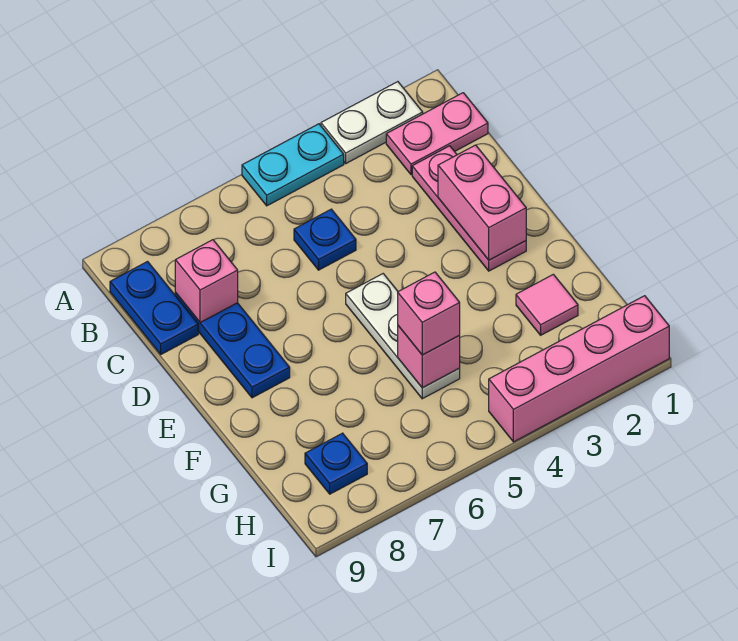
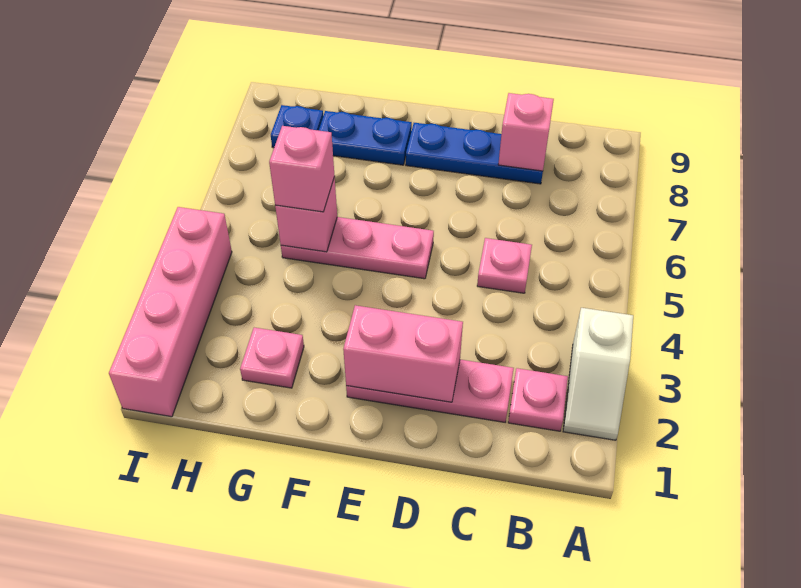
white 1x2 plate [321,82,423,163] -> white 1x2 slope [563,308,633,440]
cyan 1x2 plate [242,124,344,206] -> none
pink 1x2 plate [386,93,488,175] -> pink 1x1 plate [508,368,568,431]
blue 1x2 plate [110,262,198,354] -> blue 1x2 plate moved to [319,111,412,165]
blue 1x1 plate [294,209,356,270] -> pink 1x1 plate [477,238,532,293]
white 1x3 plate [346,274,460,399] -> pink 1x3 plate [281,217,434,279]
pink 1x1 tile [516,274,578,335] -> pink 1x1 plate [240,328,304,388]

